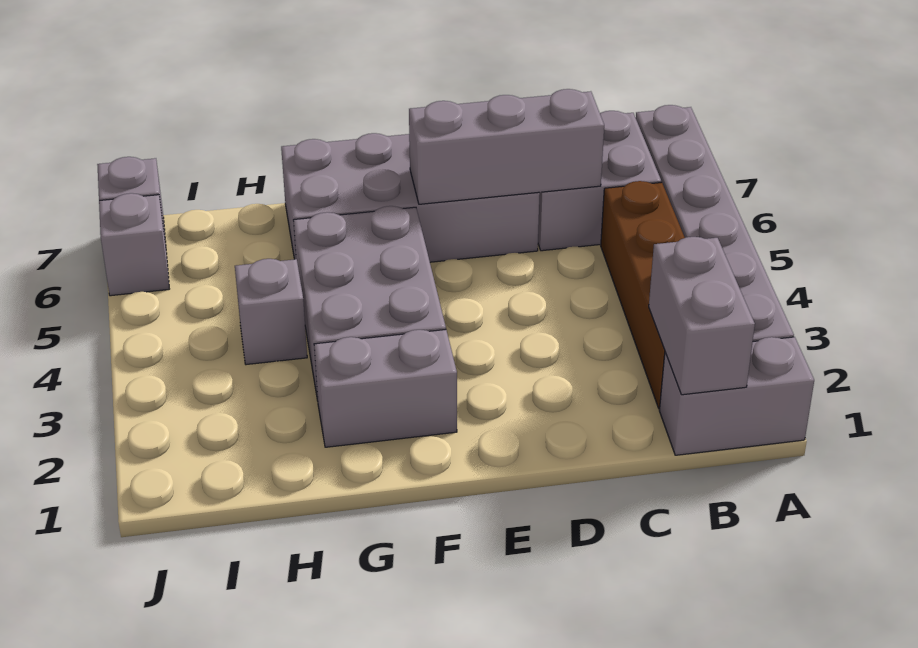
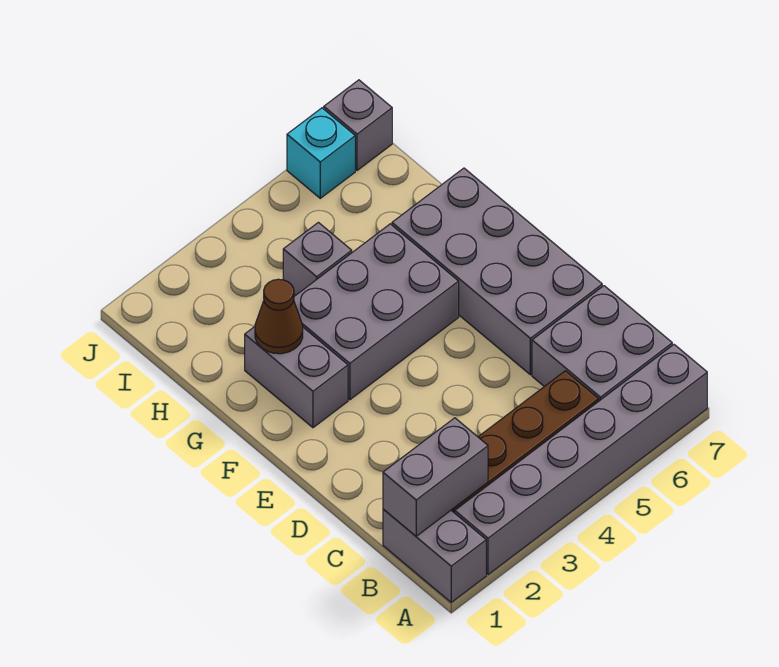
grey 1x3 brick [409,89,604,204] -> none
none -> brown 1x1 cone [255,279,303,354]
grey 1x1 brick [99,193,169,296] -> cyan 1x1 brick [287,108,355,198]

